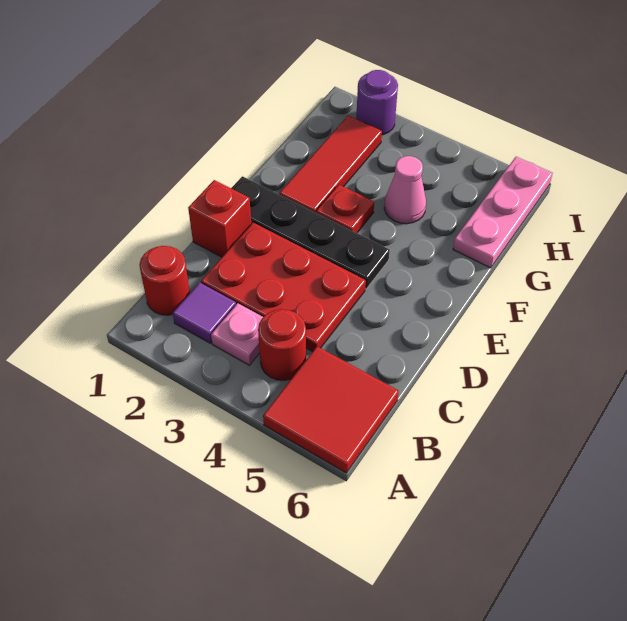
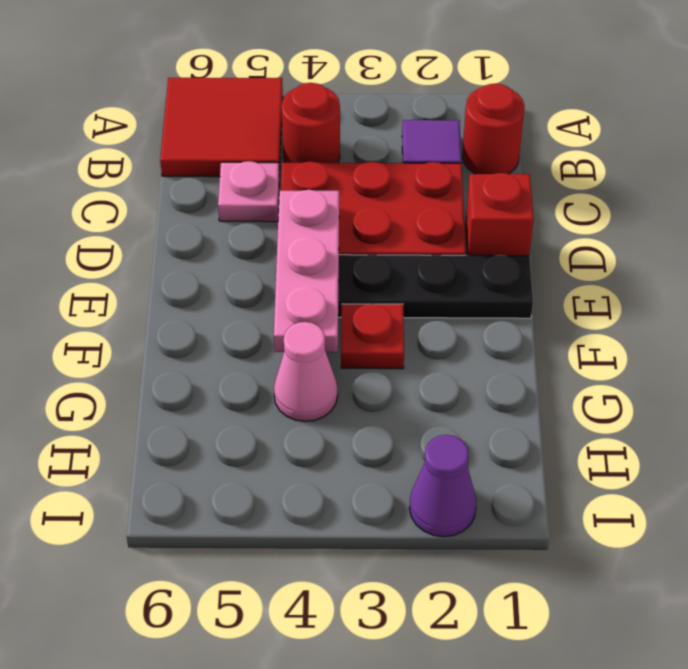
pink 1x1 plate [211,303,263,365] -> pink 1x1 plate moved to [218,161,279,222]
red 1x3 tile [279,115,382,213] -> none
pink 1x3 plate [453,157,553,268] -> pink 1x3 plate moved to [274,190,339,352]
purple 1x1 round brick [356,70,398,135] -> purple 1x1 cone [409,435,477,537]

